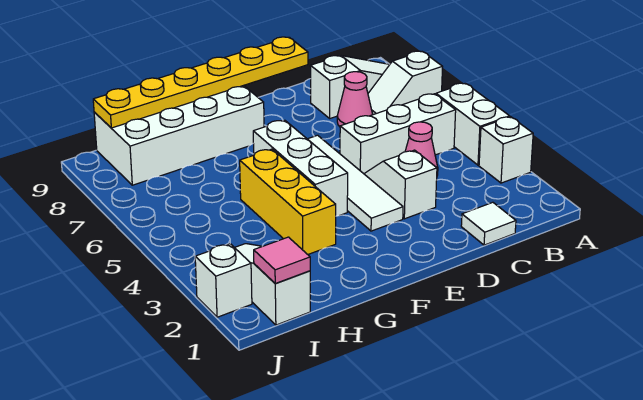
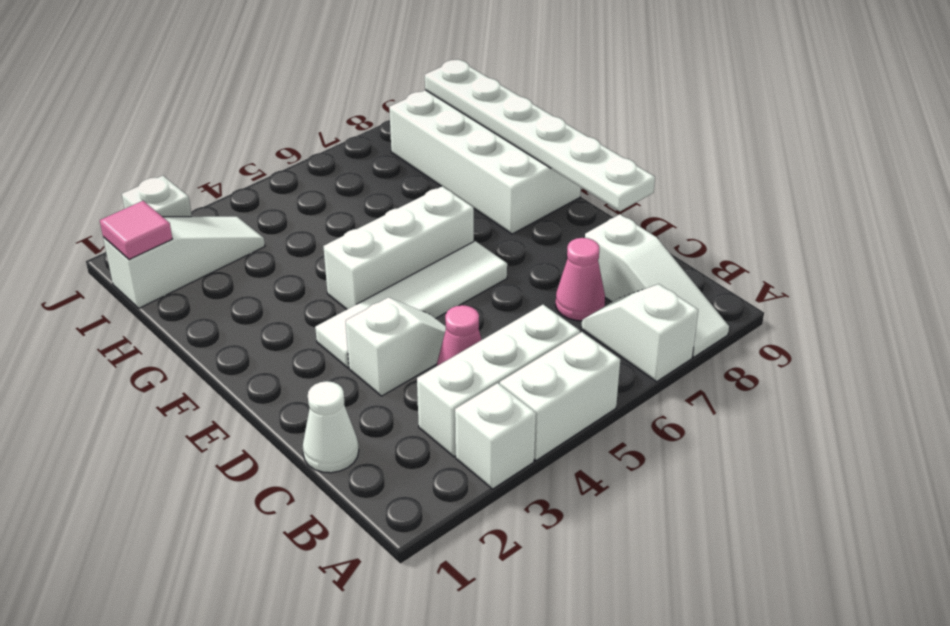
white 1x3 brick [340,94,456,174] -> white 1x3 brick turned to [417,305,580,457]
white 1x1 tile [461,202,516,245] -> white 1x1 cone [303,381,359,473]
yellow 1x6 plate [93,37,308,128] -> white 1x6 plate [425,60,655,211]
yellow 1x3 brick [240,149,336,254] -> none

